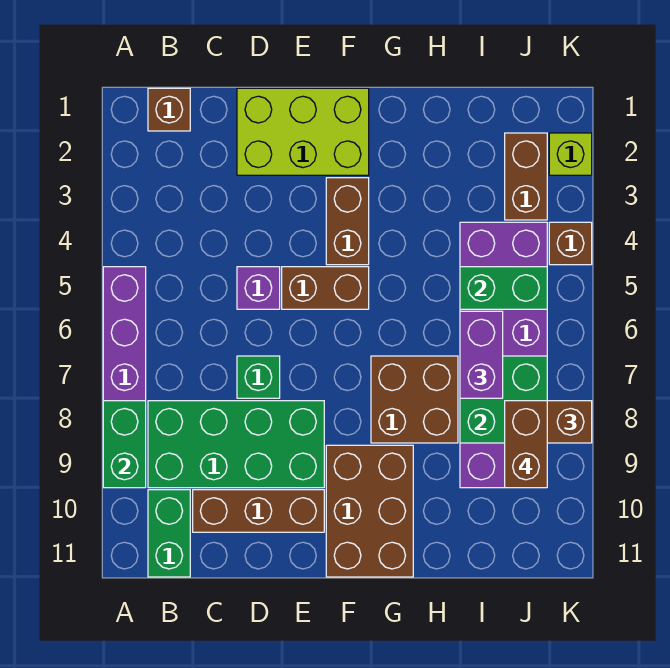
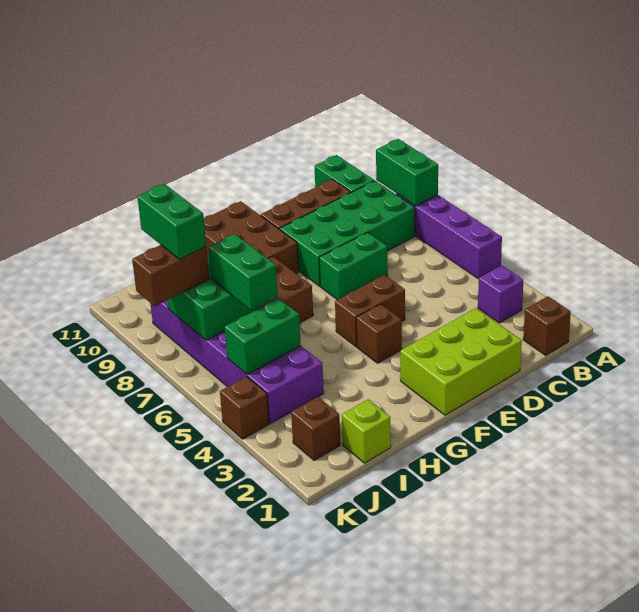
purple 1x1 brick [237,267,280,309] -> purple 1x1 brick moved to [478,265,523,323]
green 1x1 brick [237,356,280,398] -> green 1x2 brick [319,232,388,300]
brown 1x2 brick [326,178,369,265] -> brown 1x1 brick [356,304,402,363]
purple 1x2 brick [460,311,503,398] -> green 1x2 brick [209,234,278,310]
brown 1x2 brick [505,133,547,220] -> brown 1x1 brick [291,397,340,460]
brown 1x2 brick [505,401,547,488] -> green 1x2 brick [137,184,206,259]
lime 1x1 brick [549,133,592,175] -> lime 1x1 brick moved to [342,399,391,463]

